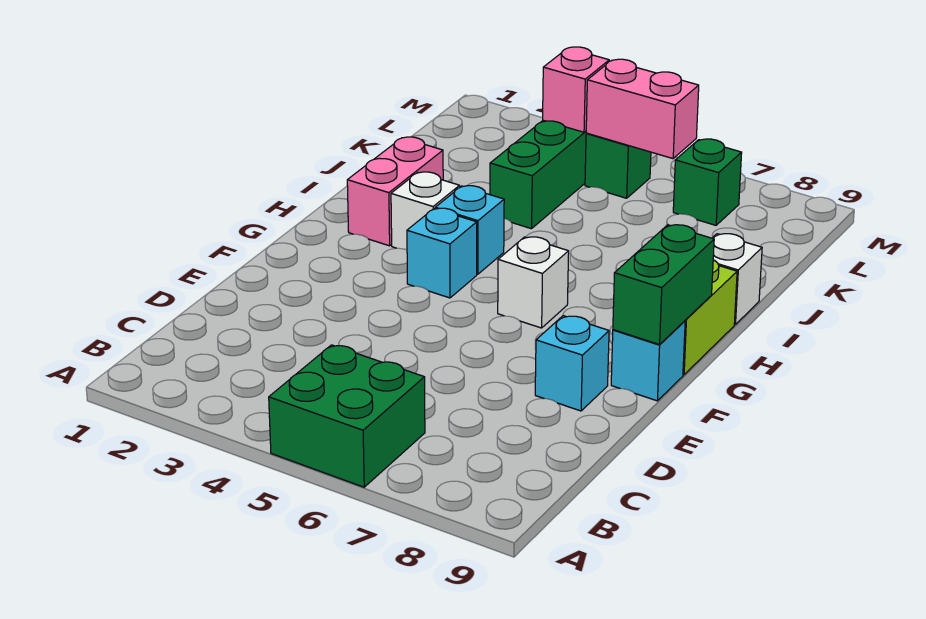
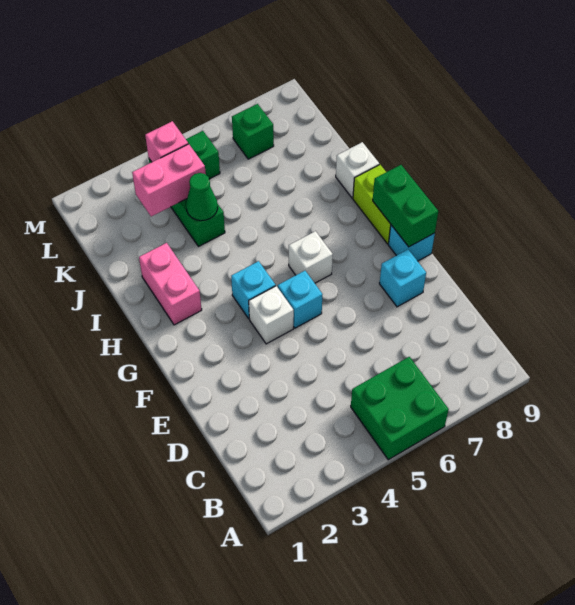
white 1x1 brick [391,172,460,250] -> white 1x1 brick moved to [249,286,294,344]
cyan 1x1 brick [435,186,504,274] -> cyan 1x1 brick moved to [278,271,323,328]
none -> green 1x1 cone [186,173,218,221]
pink 1x2 brick [586,59,699,159] -> pink 1x2 brick moved to [132,144,206,216]

